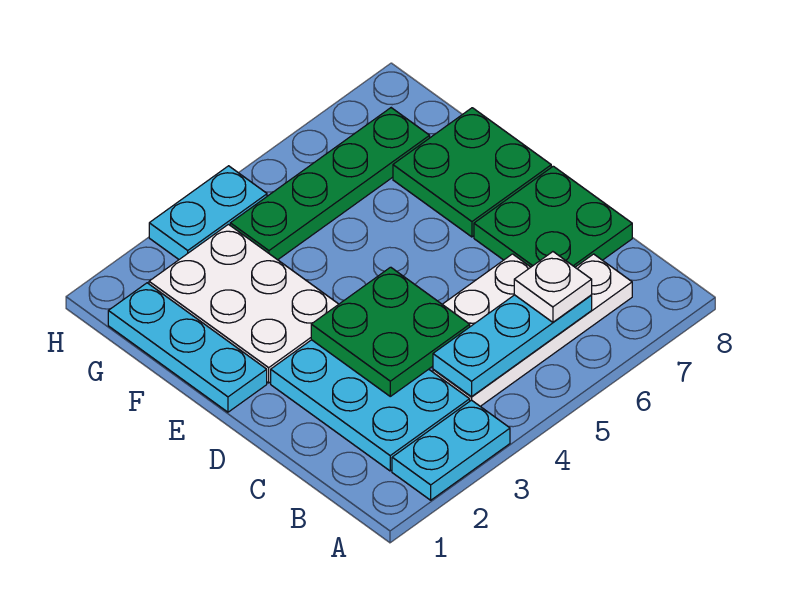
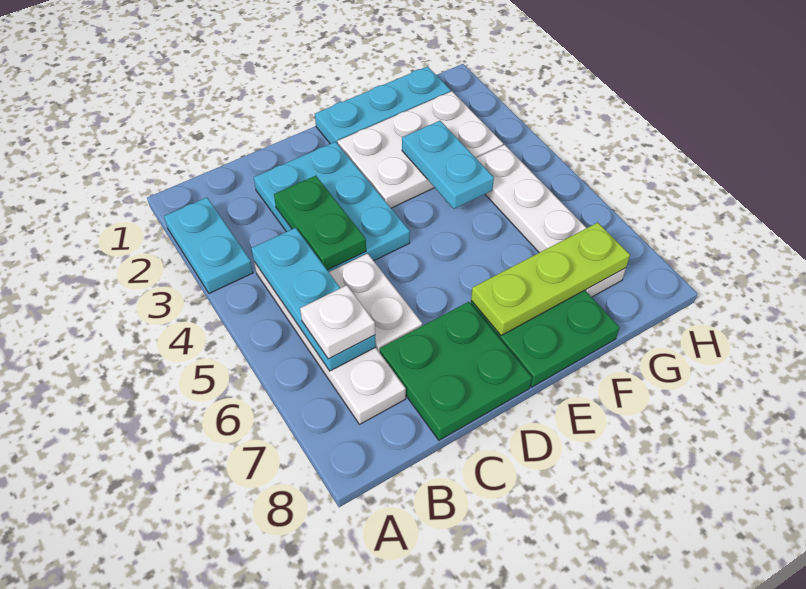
cyan 2x3 plate [271,340,470,471] -> cyan 2x3 plate turned to [254,142,410,272]
green 2x2 plate [311,267,470,396] -> green 1x2 plate [274,176,366,270]
none -> lime 1x3 plate [471,223,630,336]
green 1x4 plate [230,108,430,260] -> white 1x4 plate [476,145,626,297]
cyan 1x2 plate [149,166,267,259] -> cyan 1x2 plate moved to [402,121,494,209]

